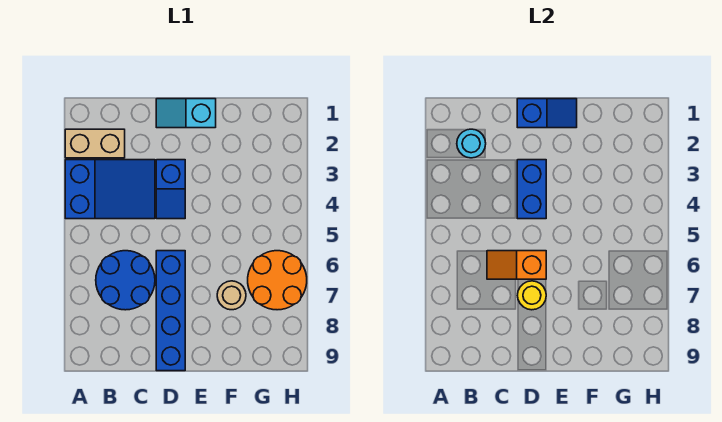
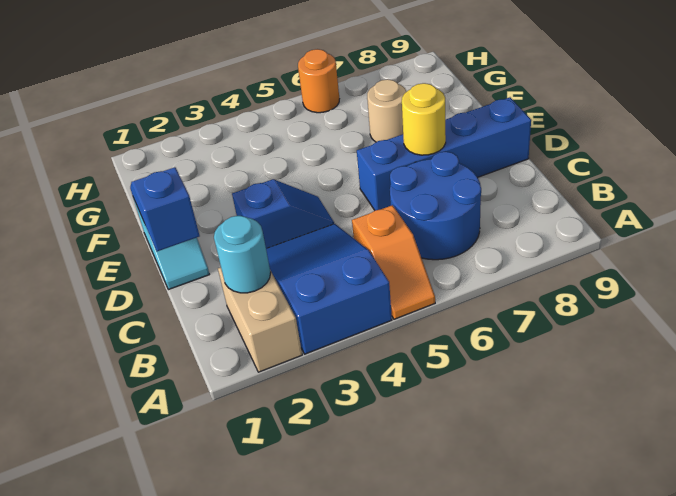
orange 1x2 slope [487,251,546,279] -> orange 1x2 slope moved to [352,205,435,319]
blue 1x2 brick [517,160,546,219] -> none
orange 2x2 round brick [248,251,307,310] -> orange 1x1 round brick [298,49,339,113]

